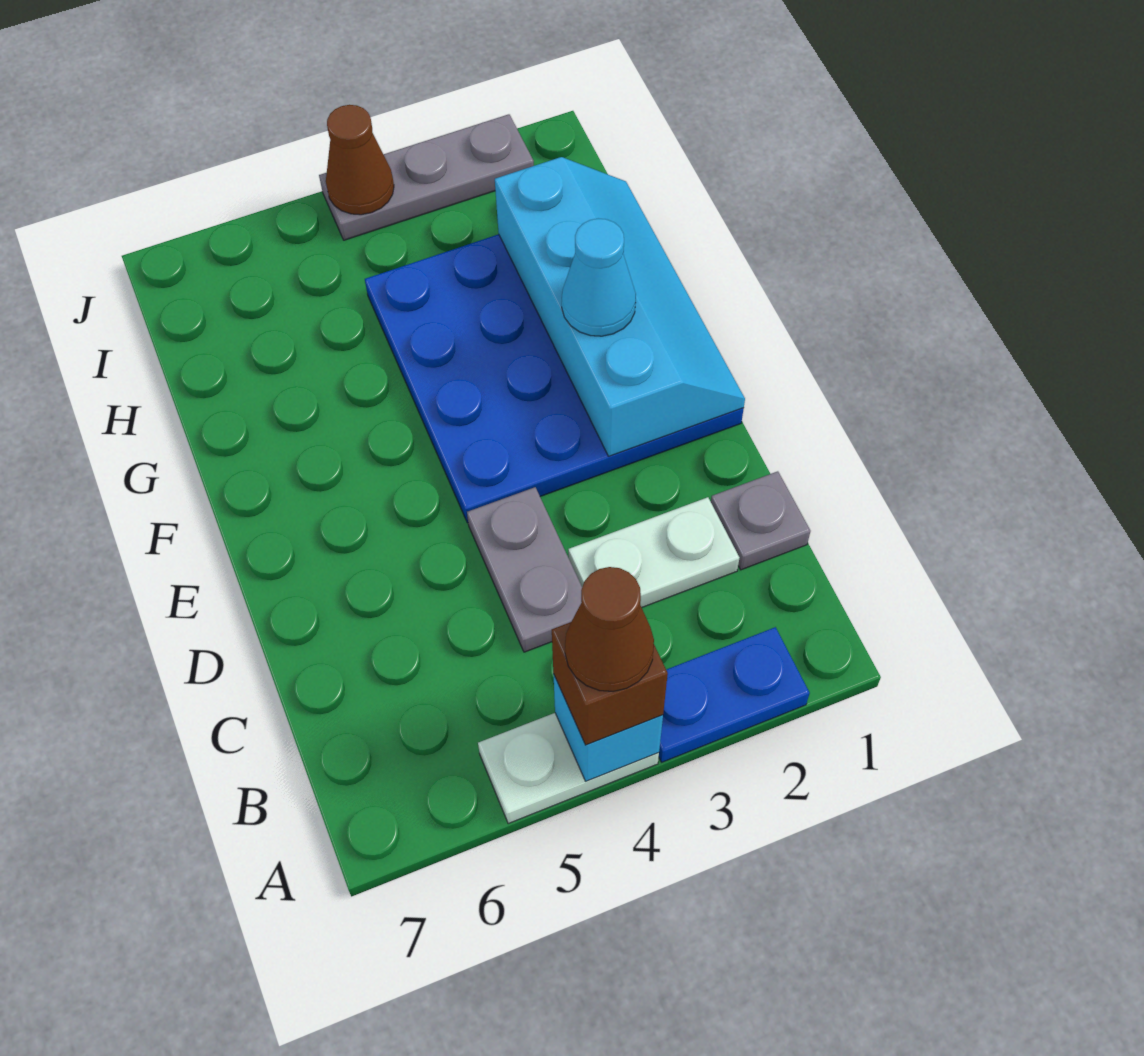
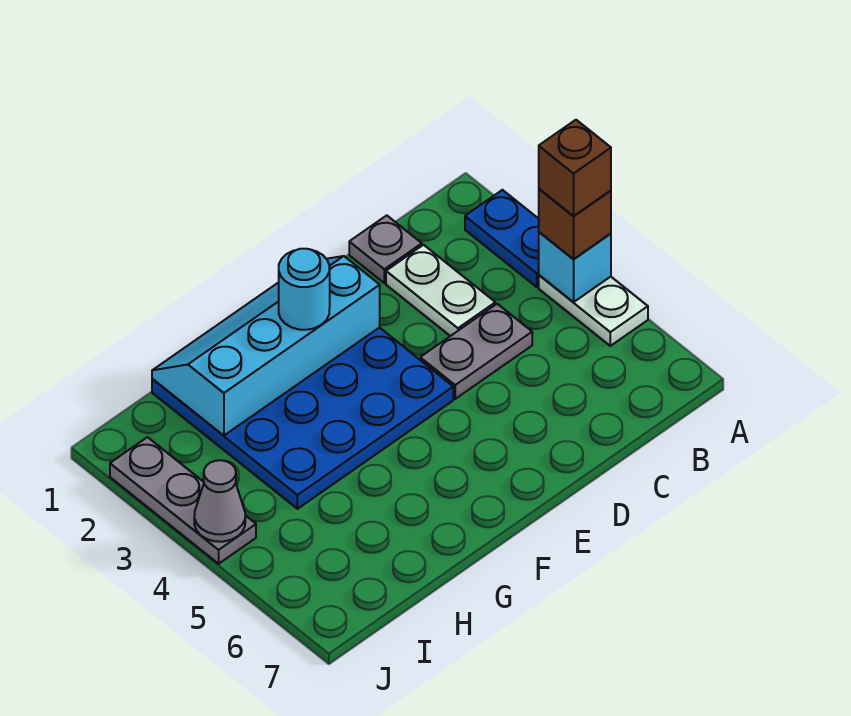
brown 1x1 cone [565,567,654,691] -> brown 1x1 brick [539,120,611,216]
cyan 1x1 cone [562,218,636,336] -> cyan 1x1 round brick [279,249,330,330]
brown 1x1 cone [326,105,394,215] -> grey 1x1 cone [194,460,245,542]

